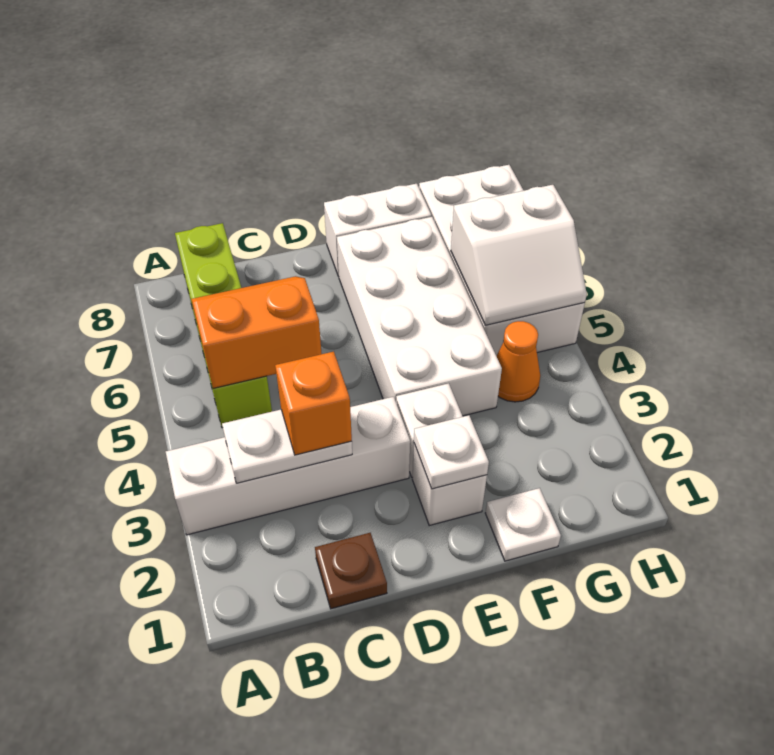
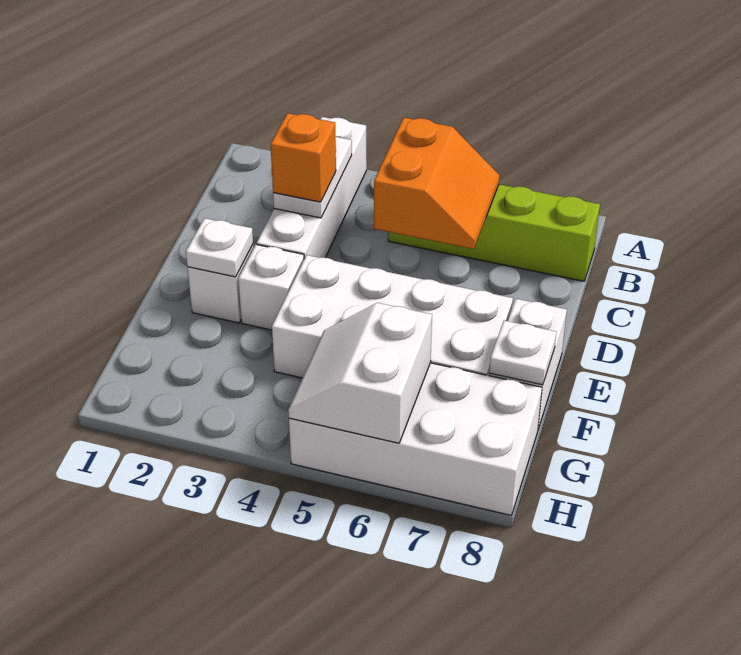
brown 1x1 plate [315,533,387,609] -> none
white 1x1 plate [485,488,561,561] -> white 1x1 plate moved to [489,321,556,385]
orange 1x1 cone [497,321,540,402] -> none

